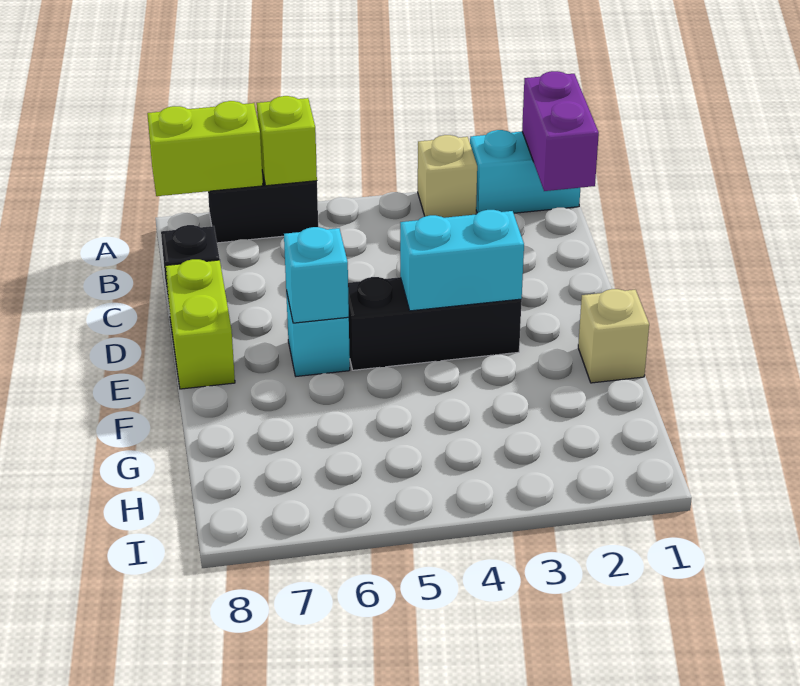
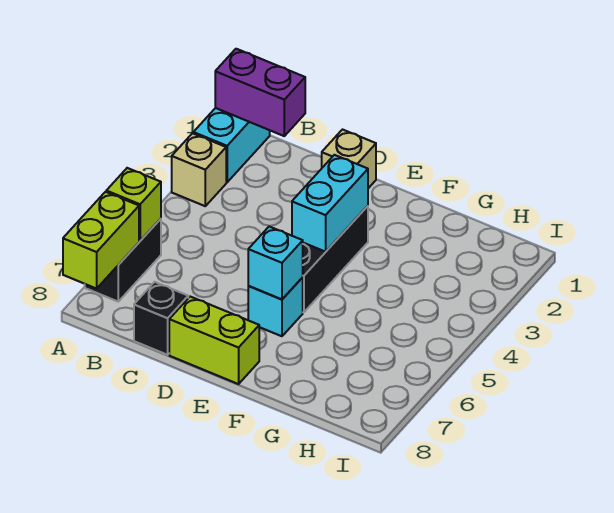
tan 1x1 brick [578,289,649,383] -> tan 1x1 brick moved to [322,130,376,188]

